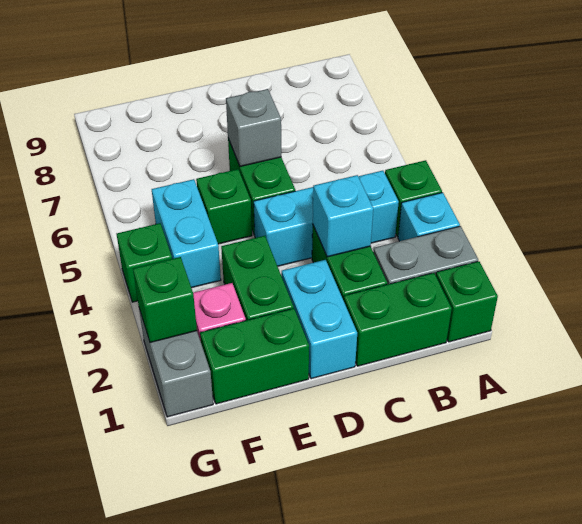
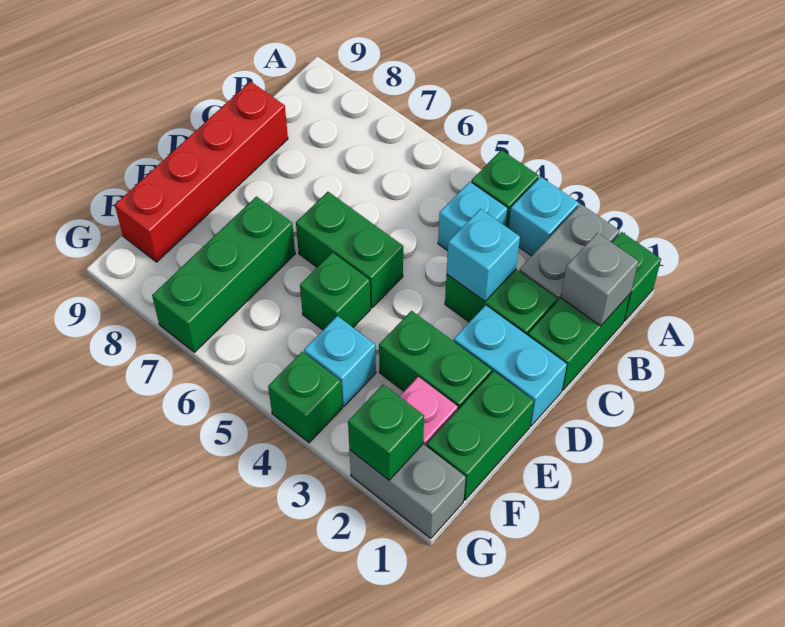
cyan 1x3 brick [254,171,399,266] -> cyan 1x1 brick [438,182,508,251]
none -> red 1x4 brick [115,81,288,262]
grey 1x1 brick [226,89,281,166] -> grey 1x1 brick moved to [561,233,638,326]
none -> green 1x3 brick [152,197,295,352]
cyan 1x2 brick [152,179,221,288] -> cyan 1x1 brick [304,316,376,407]

